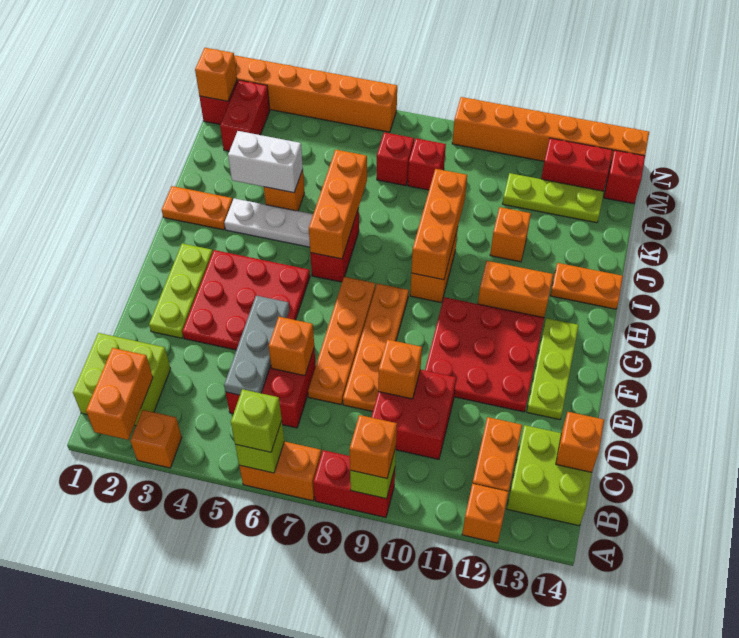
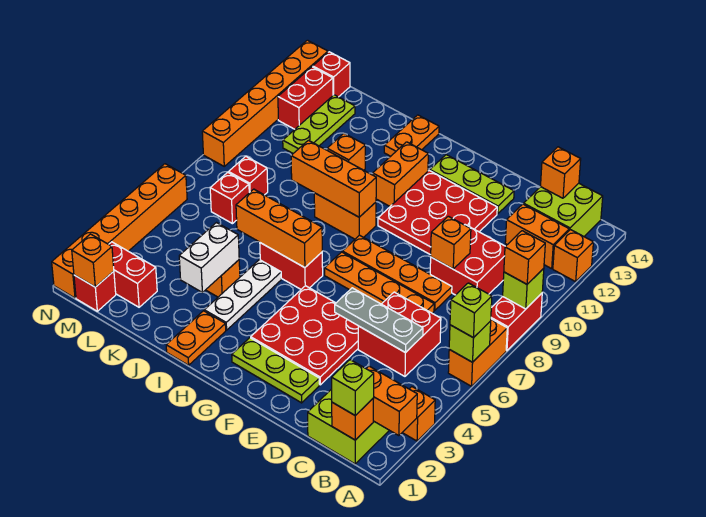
none -> lime 1x1 brick [332,360,374,415]
orange 1x1 brick [269,317,314,376] -> orange 1x1 brick moved to [332,398,374,440]

